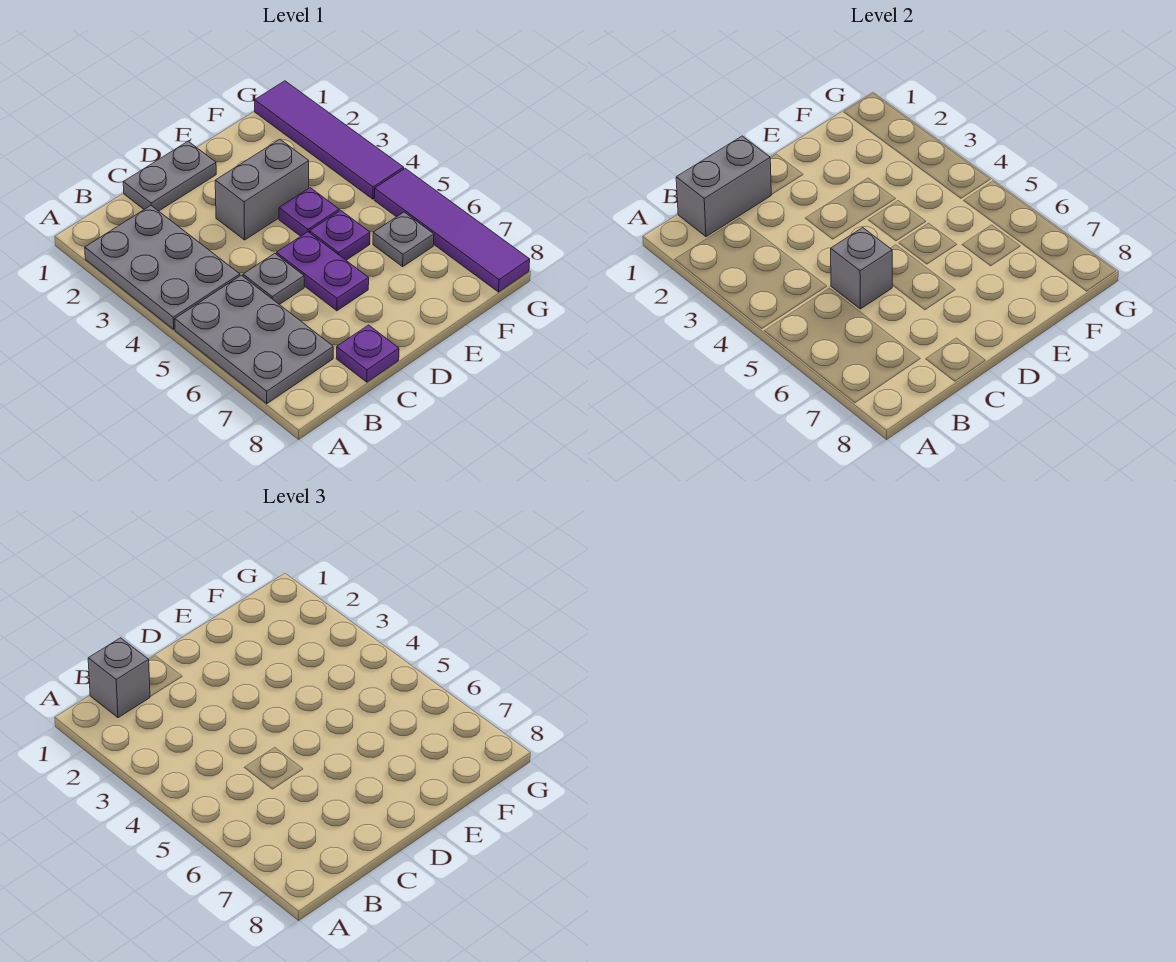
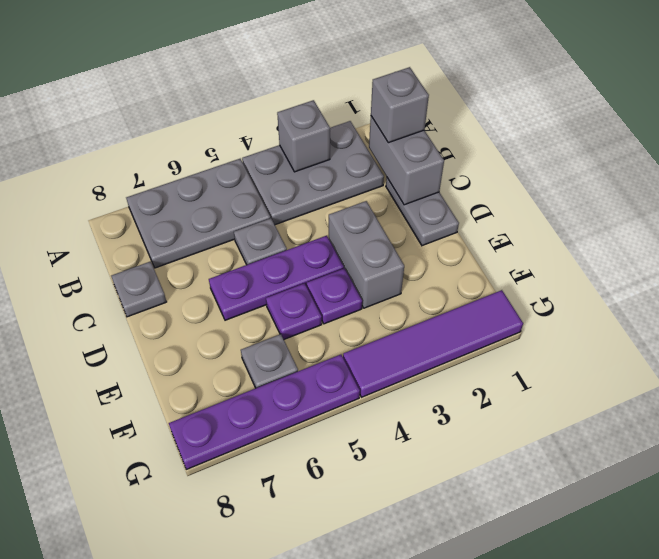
grey 1x1 brick [831,228,892,309] -> grey 1x1 brick moved to [277,100,330,172]
purple 1x1 plate [336,325,399,382] -> grey 1x1 plate [111,262,166,317]
purple 1x2 plate [276,232,369,311] -> purple 1x3 plate [209,236,344,320]
purple 1x4 tile [374,169,530,292] -> purple 1x4 plate [169,355,360,469]

